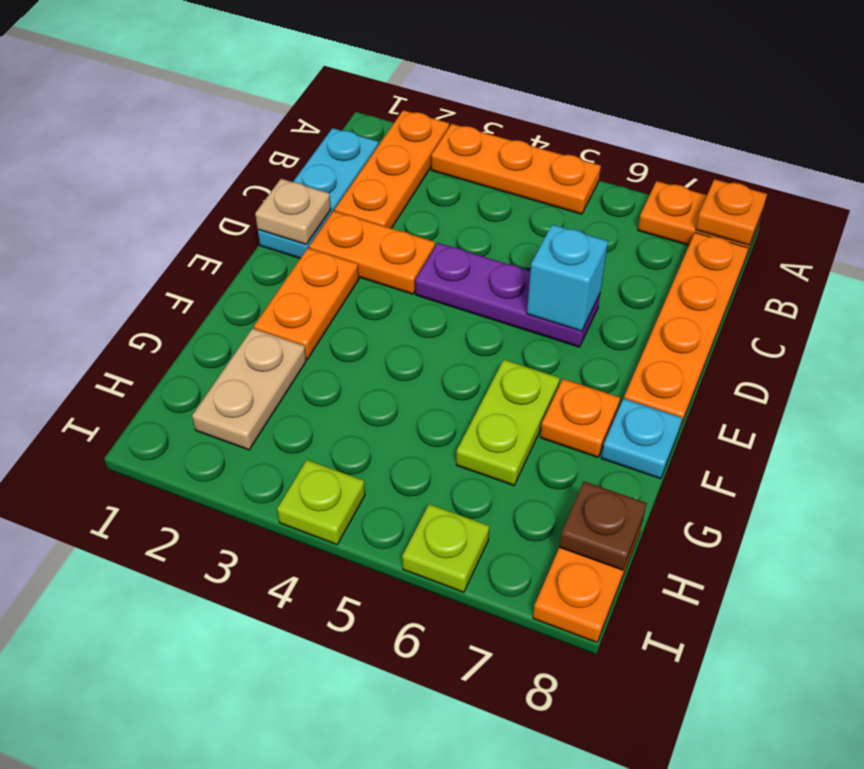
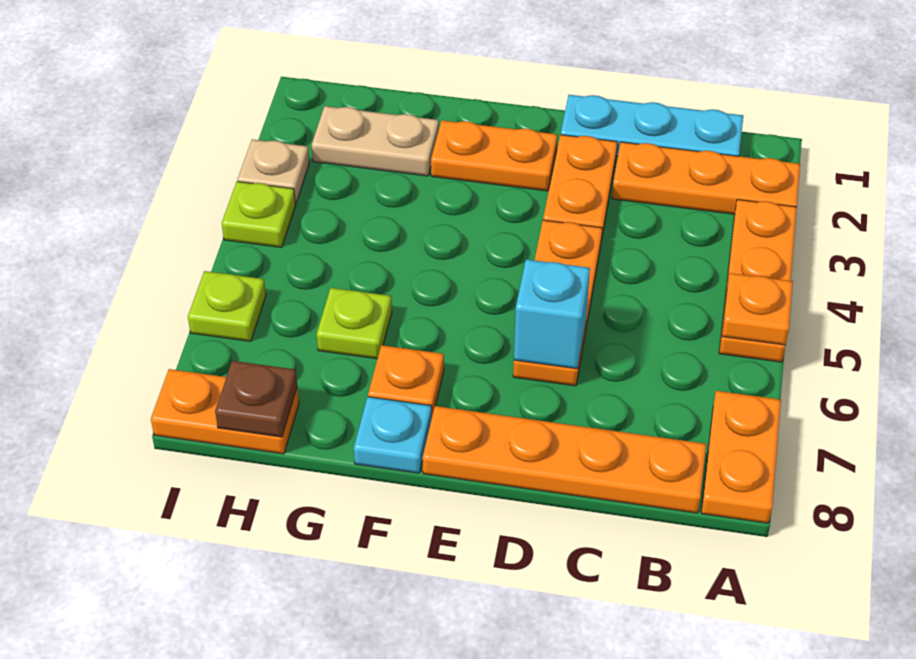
orange 1x1 plate [696,179,767,245] -> orange 1x1 plate moved to [722,273,793,345]
tan 1x1 plate [255,179,331,244] -> tan 1x1 plate moved to [237,139,309,203]
purple 1x3 plate [415,243,600,347] -> orange 1x3 plate [513,220,602,386]
lime 1x2 plate [456,360,560,485] -> lime 1x1 plate [317,288,392,359]

